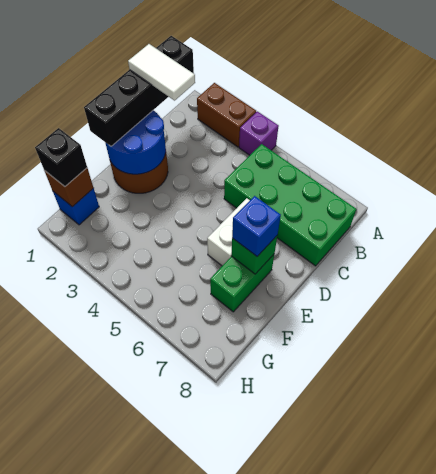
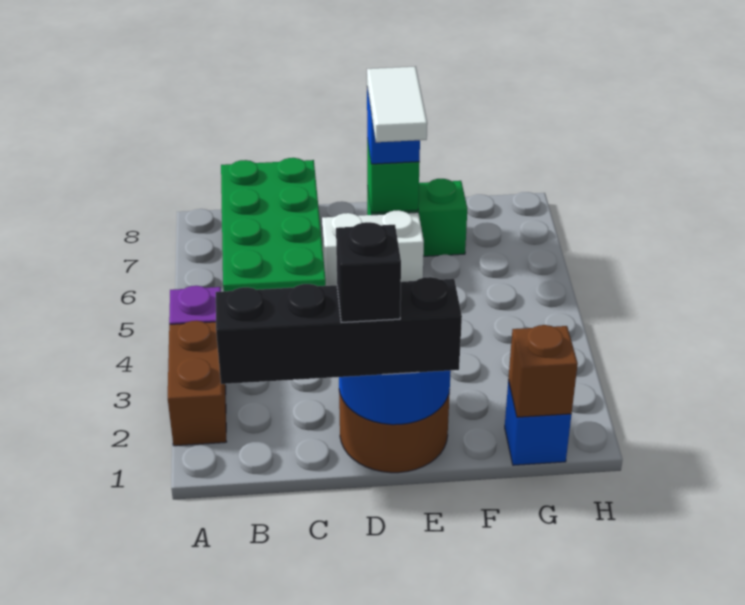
white 1x2 tile [128,44,195,101] -> white 1x2 tile moved to [367,67,427,142]
black 1x1 brick [35,128,87,186] -> black 1x1 brick moved to [336,222,401,323]

